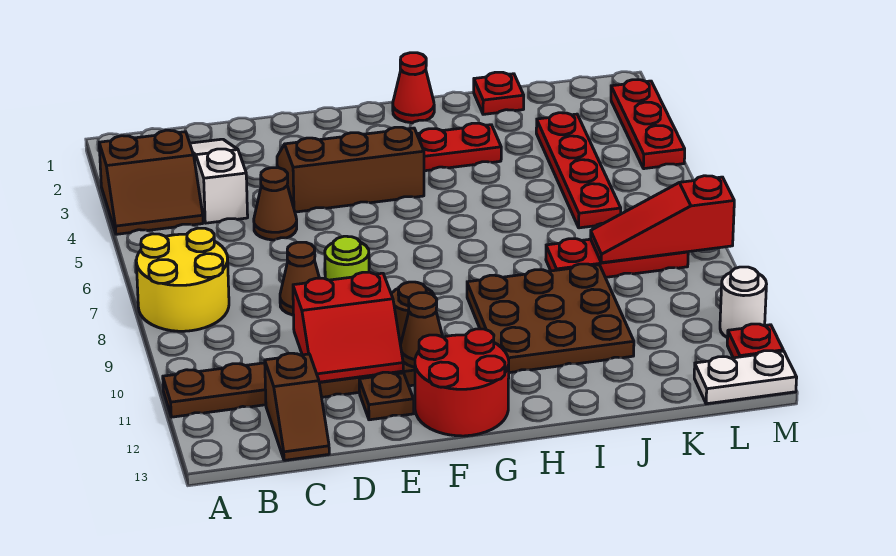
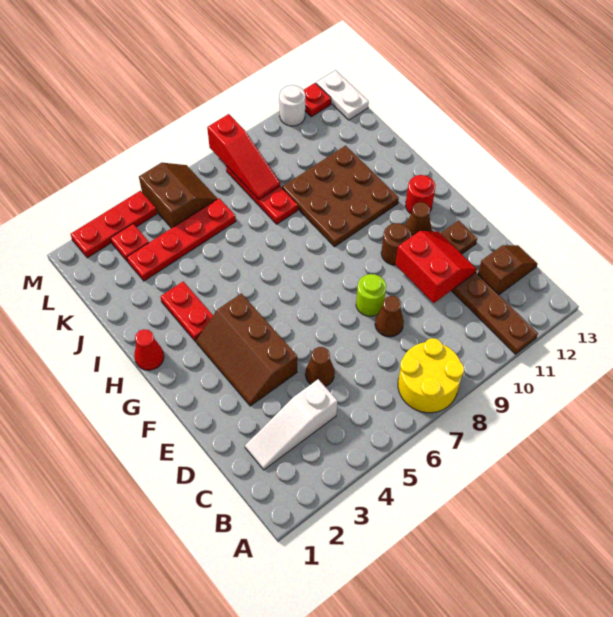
brown 2x2 slope [99,130,203,234] -> brown 2x2 slope moved to [139,163,218,228]
red 2x2 round brick [415,329,509,436] -> red 1x1 round brick [405,175,436,214]
red 1x1 plate [474,72,524,114] -> red 1x1 plate moved to [111,224,149,262]

